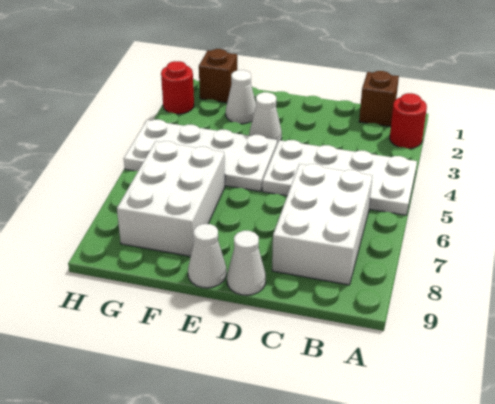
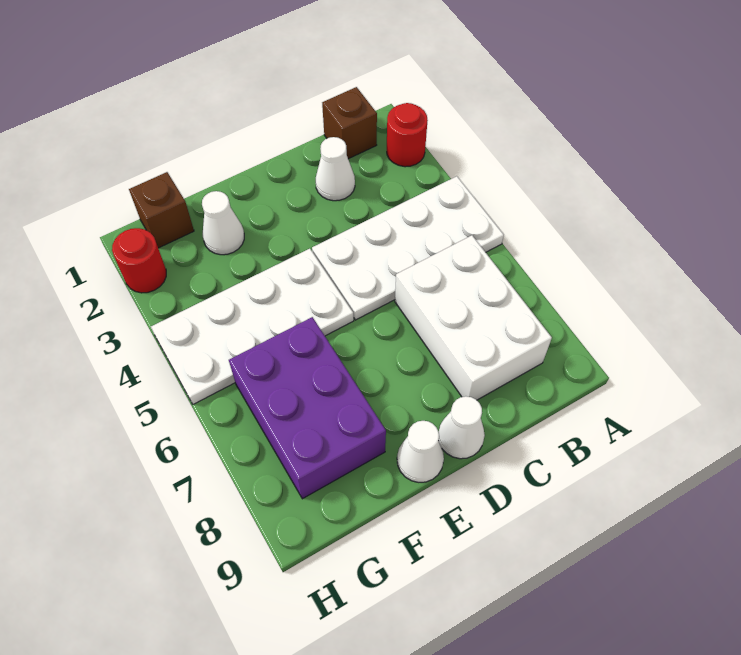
white 1x1 cone [249,92,282,143] -> white 1x1 cone moved to [316,137,355,201]
white 2x3 brick [117,141,225,256] -> purple 2x3 brick [229,317,386,499]

